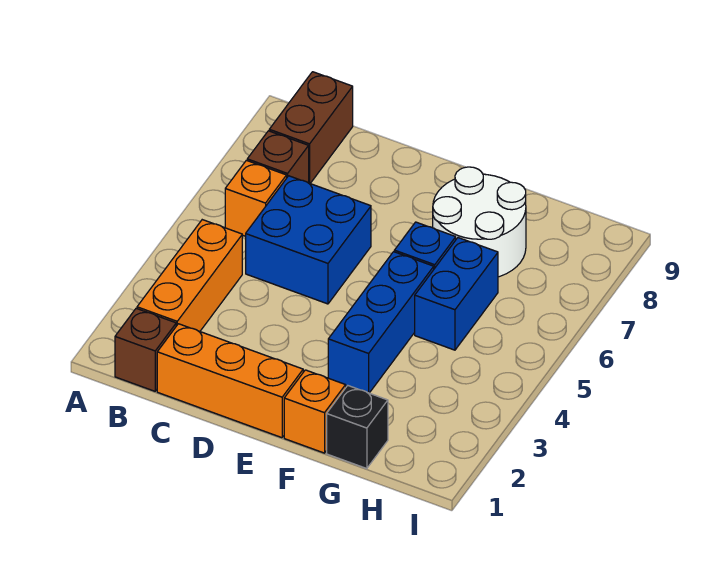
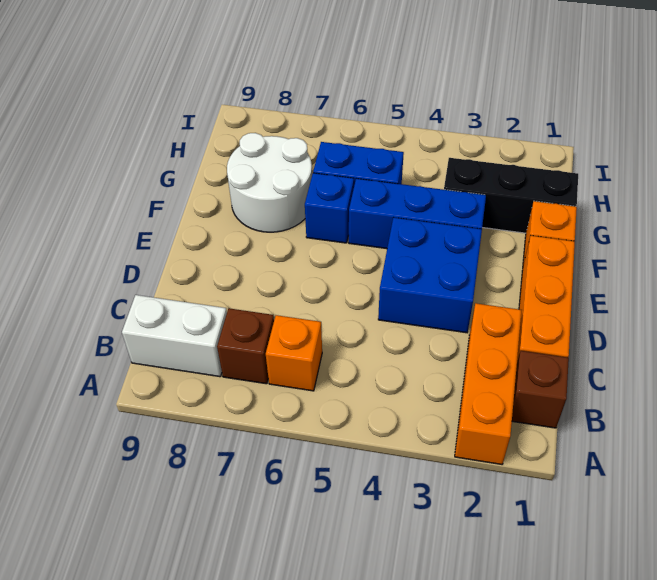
orange 1x3 brick [137,220,242,331] -> orange 1x3 brick turned to [455,303,522,464]
brown 1x2 brick [269,72,353,183] -> white 1x2 brick [122,295,227,377]
blue 2x2 brick [246,176,371,304] -> blue 2x2 brick moved to [378,218,482,333]
black 1x1 brick [327,386,388,469] -> black 1x3 brick [444,158,578,233]

